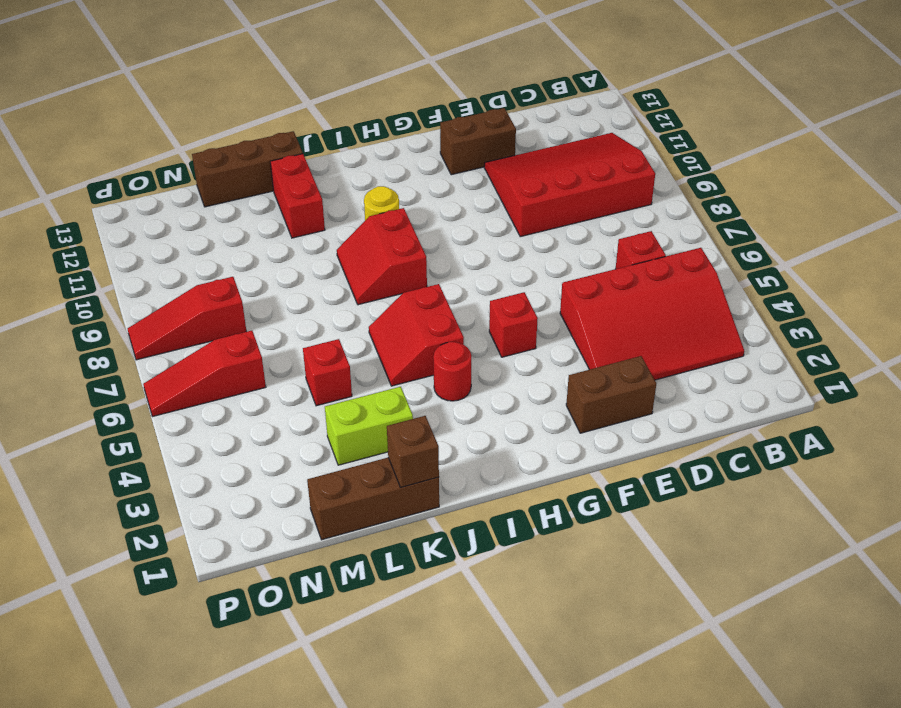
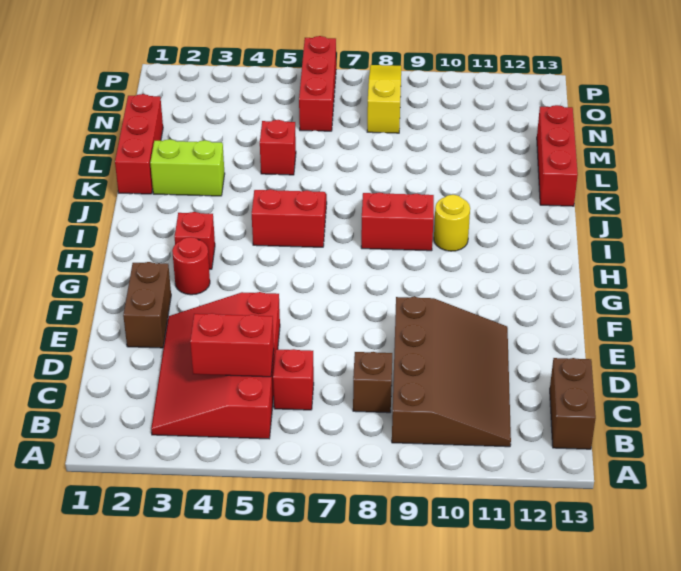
red 3x4 slope [484,133,655,237] -> brown 3x4 slope [392,297,511,447]
brown 1x2 brick [440,108,516,175] -> brown 1x2 brick moved to [550,358,596,449]
red 1x1 brick [489,292,538,357] -> red 1x1 brick moved to [175,212,215,269]
red 1x1 round brick [433,342,471,401] -> red 1x1 round brick moved to [172,237,210,295]
brown 1x3 brick [307,458,439,540] -> red 1x3 brick [115,94,163,194]
brown 1x1 brick [387,416,439,488] -> brown 1x1 brick moved to [353,352,392,413]
lime 1x2 brick [325,387,413,465] -> lime 1x2 brick turned to [150,139,225,196]
red 1x2 brick [270,154,325,238] -> red 1x2 brick moved to [190,313,274,377]
brown 1x3 brick [192,131,303,207] -> red 1x3 brick [537,105,578,206]
red 1x3 slope [143,331,266,416] -> red 1x3 brick [299,36,336,131]
red 1x3 slope [128,277,246,360] -> yellow 1x3 slope [367,65,401,133]

